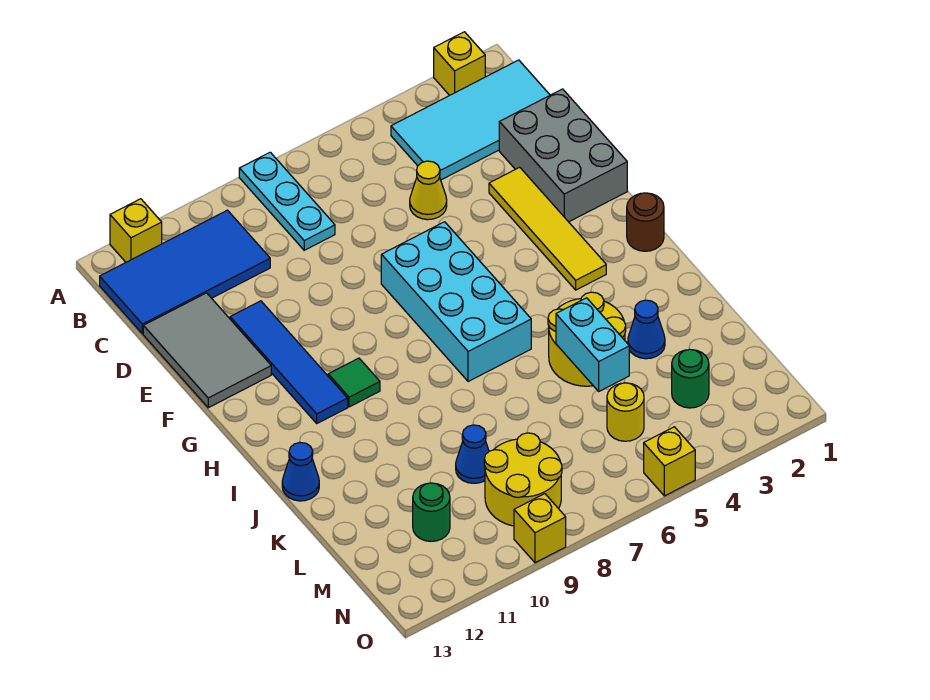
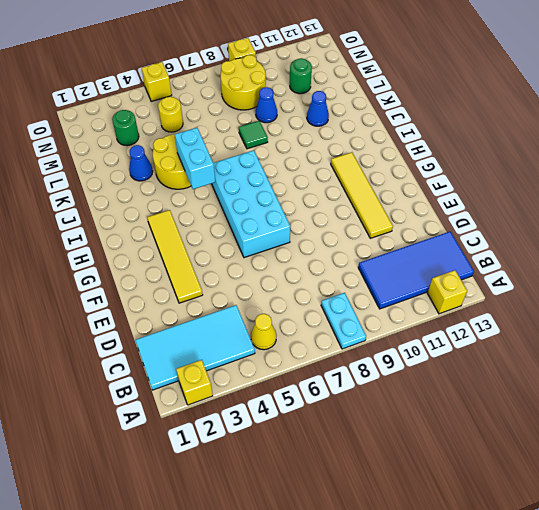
cyan 1x3 plate [239,152,335,250] -> cyan 1x2 plate [321,293,366,349]
grey 2x3 brick [499,89,627,222] -> none
yellow 1x1 cone [410,161,447,220] -> yellow 1x1 cone moved to [251,314,276,350]
grey 2x3 tile [143,293,271,408] -> none
blue 1x4 tile [230,301,348,423] -> yellow 1x4 tile [331,152,393,238]
brown 1x1 round brick [627,193,664,251] -> none
green 1x1 tile [328,358,380,407] -> green 1x1 tile moved to [239,121,268,149]
blue 1x1 cone [282,443,319,501] -> blue 1x1 cone moved to [307,91,329,126]
cyan 1x2 brick [556,298,629,391] -> cyan 1x2 brick moved to [175,128,215,189]

